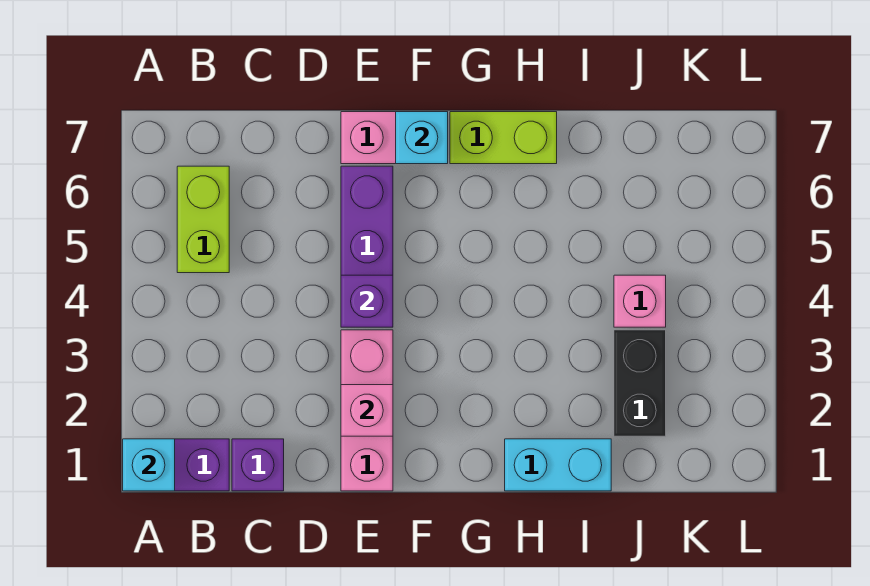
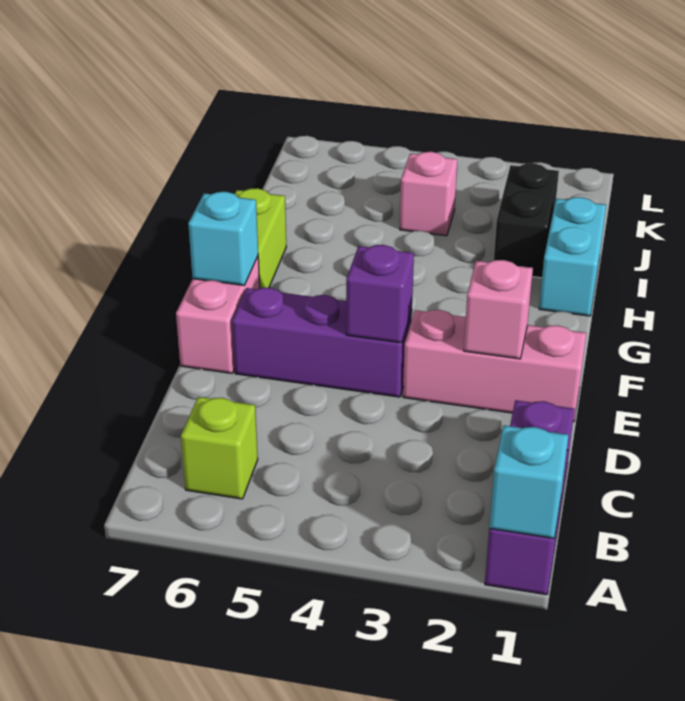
lime 1x2 brick [177,166,229,273] -> lime 1x1 brick [181,397,258,499]
black 1x2 brick [614,330,666,436] -> black 1x2 brick turned to [494,163,559,278]

